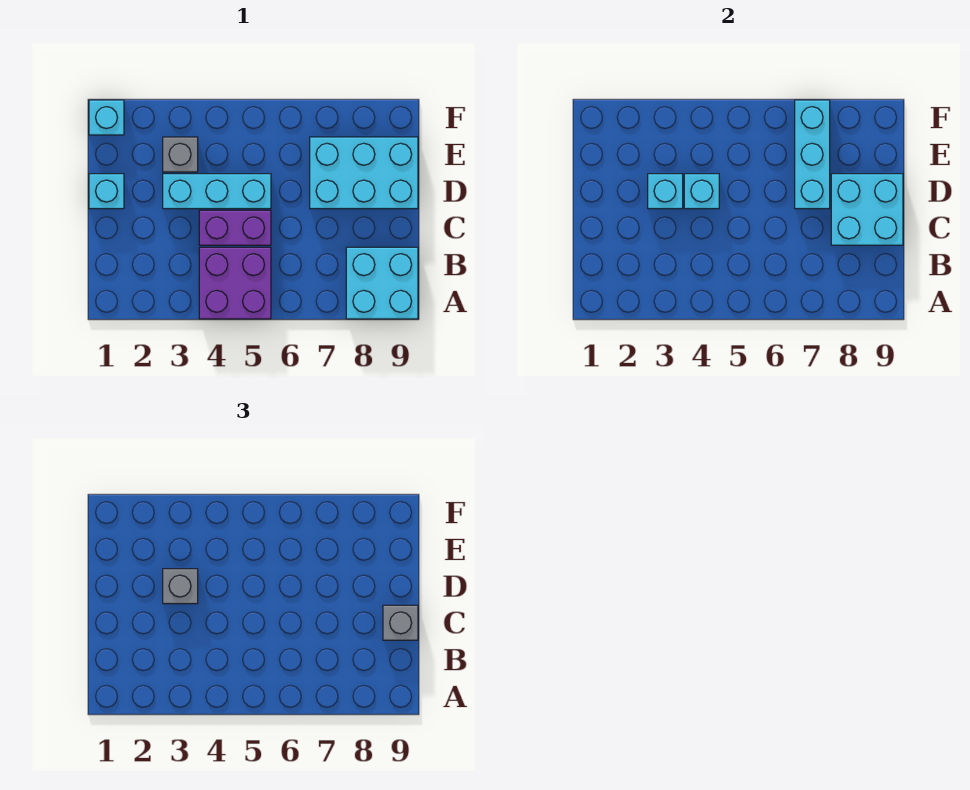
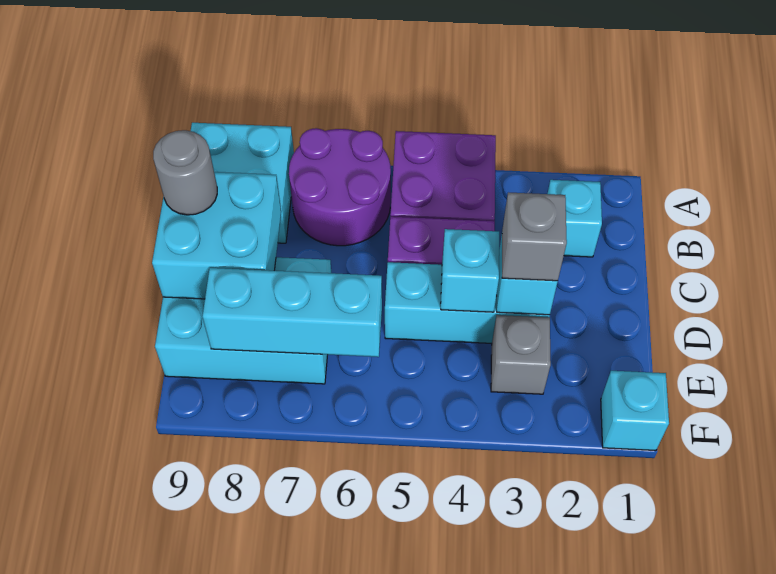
none -> purple 2x2 round brick [289,128,391,246]
grey 1x1 brick [383,605,418,640] -> grey 1x1 round brick [153,130,217,215]
cyan 1x1 brick [89,174,124,209] -> cyan 1x1 brick moved to [548,180,602,257]
cyan 1x3 brick [795,100,830,209] -> cyan 1x3 brick turned to [203,268,382,357]

